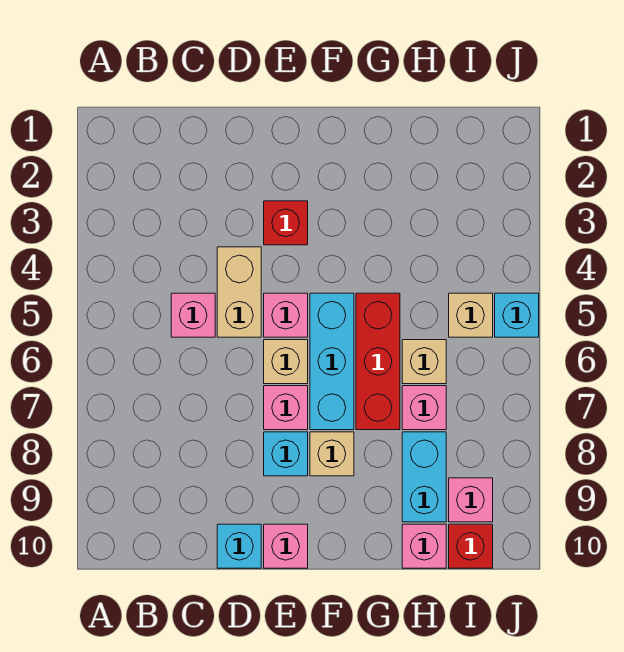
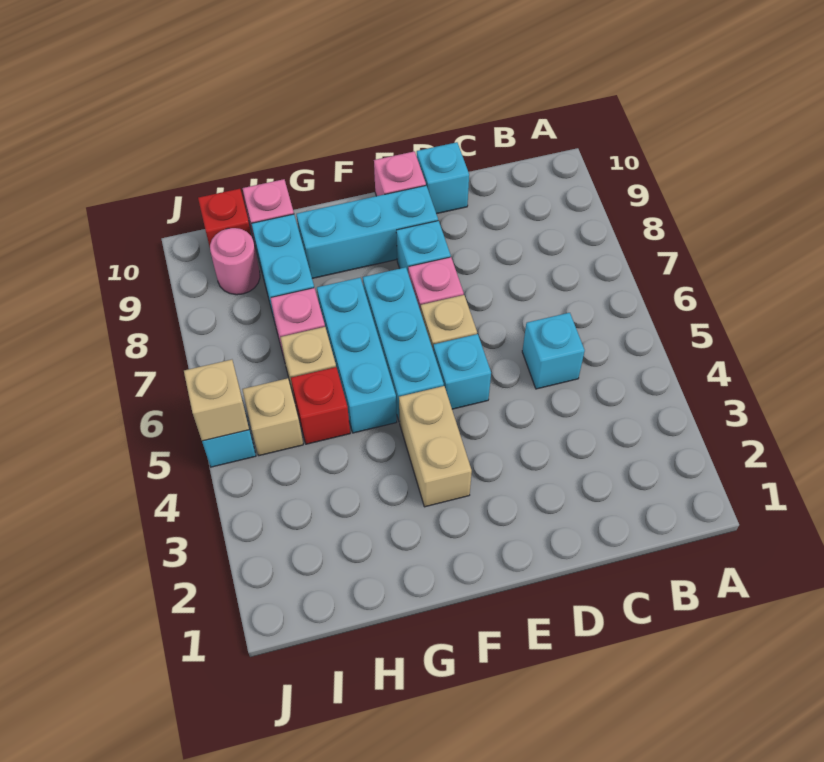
pink 1x1 brick [171,293,215,337] -> cyan 1x1 brick [522,313,585,389]
tan 1x2 brick [217,247,261,337] -> tan 1x2 brick moved to [399,386,472,507]
red 1x1 brick [264,201,308,245] -> red 1x1 brick moved to [291,367,350,444]
pink 1x1 brick [264,293,308,337] -> cyan 1x1 brick [433,334,491,409]
none -> cyan 1x3 brick [296,186,438,278]
tan 1x1 brick [310,432,354,476] -> tan 1x1 brick moved to [184,360,249,441]
red 1x3 brick [356,293,400,430] -> cyan 1x3 brick [317,278,397,433]
pink 1x1 brick [449,478,493,522] -> pink 1x1 round brick [210,228,260,295]

